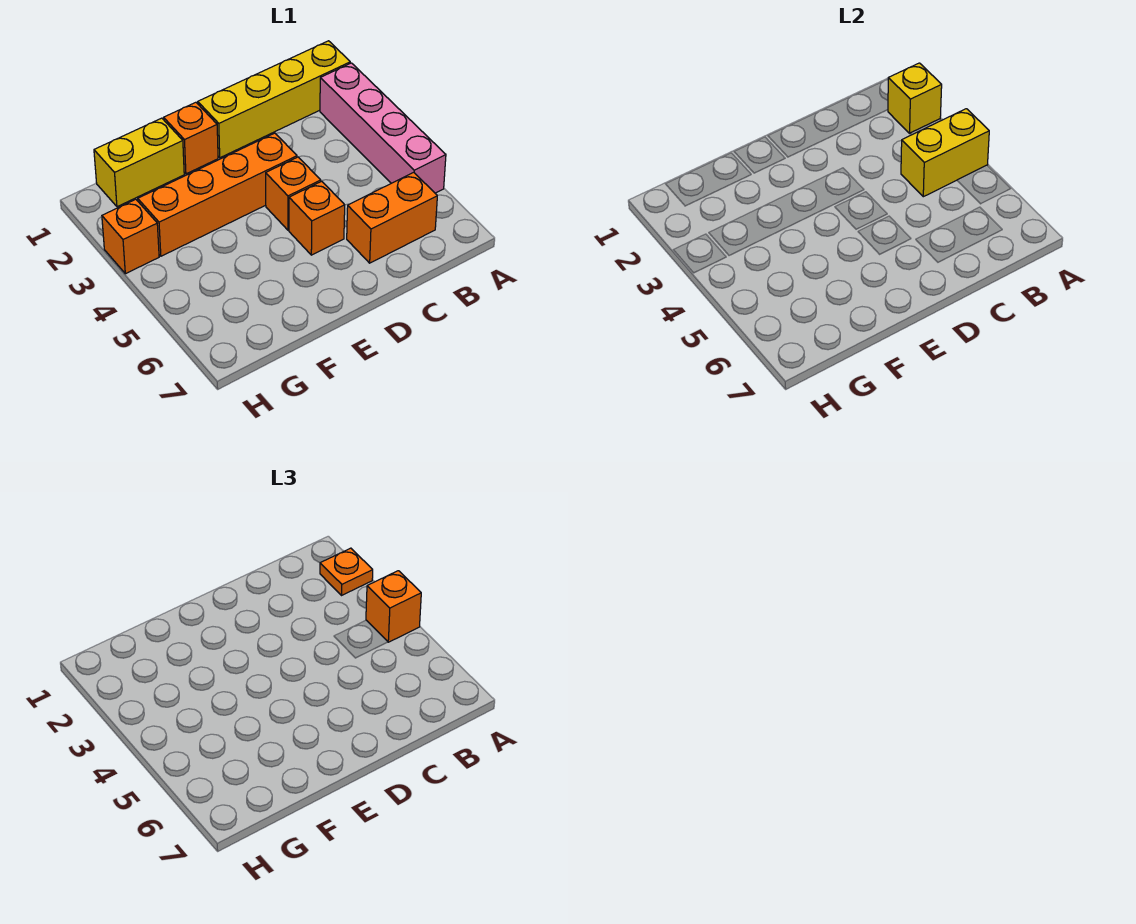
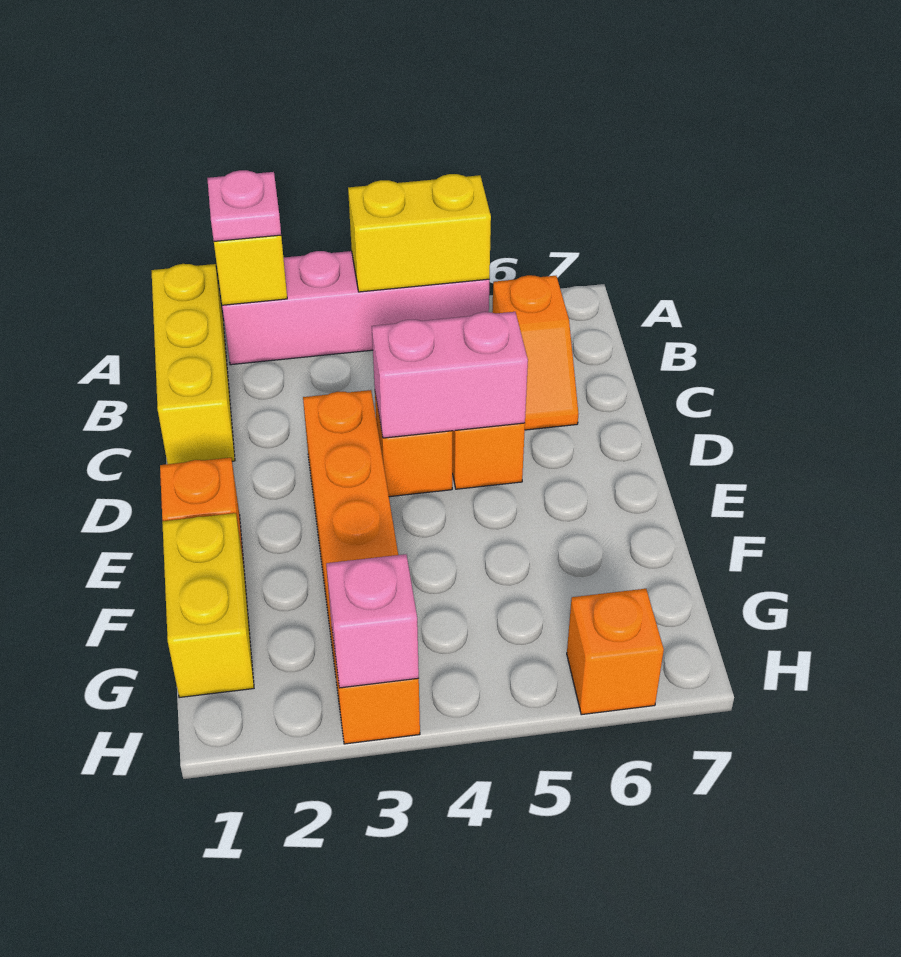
yellow 1x4 brick [198,41,350,158] -> yellow 1x3 brick [151,264,235,464]
orange 1x1 plate [320,548,373,595] -> pink 1x1 plate [207,170,281,241]
yellow 1x2 brick [901,109,989,197] -> yellow 1x2 brick turned to [348,174,491,292]
orange 1x1 brick [366,571,421,642] -> orange 1x1 brick moved to [567,589,664,715]
orange 1x2 brick [347,172,437,263] -> orange 1x2 slope [492,275,578,430]
none -> pink 1x2 brick [372,312,528,438]
none -> pink 1x1 brick [326,554,419,688]

